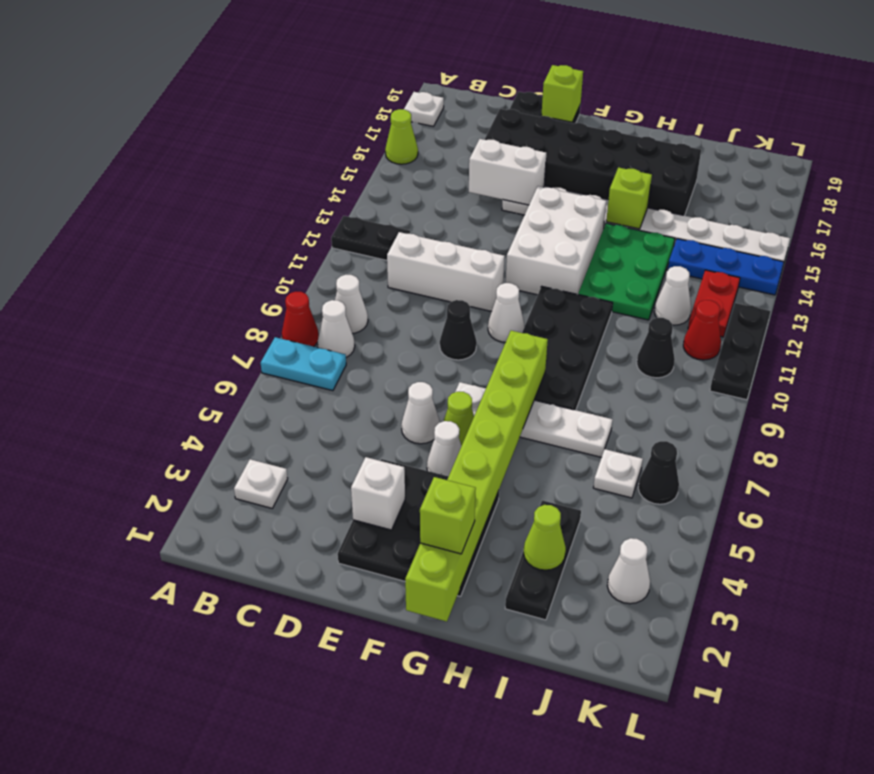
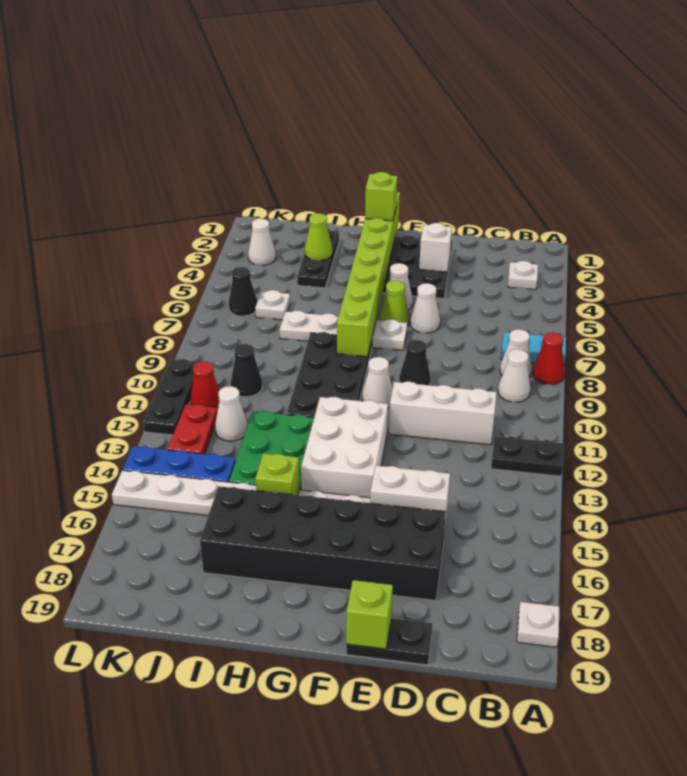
lime 1x1 cone [385,109,418,164] -> none

